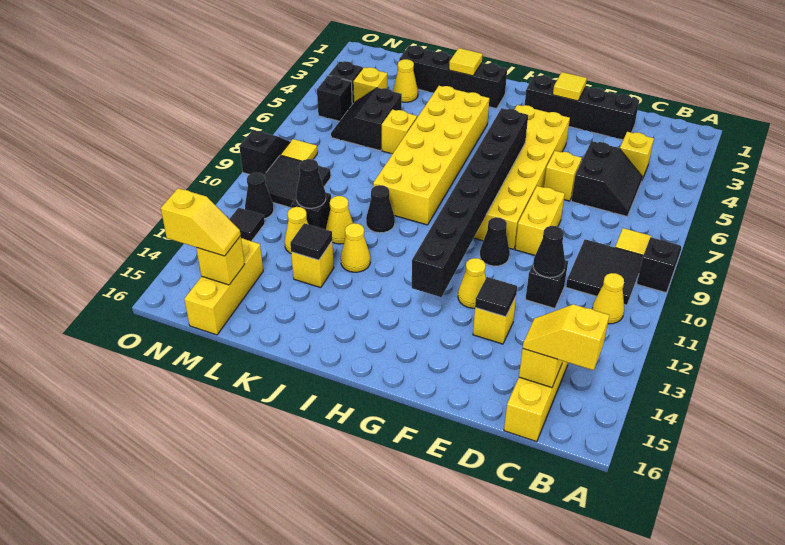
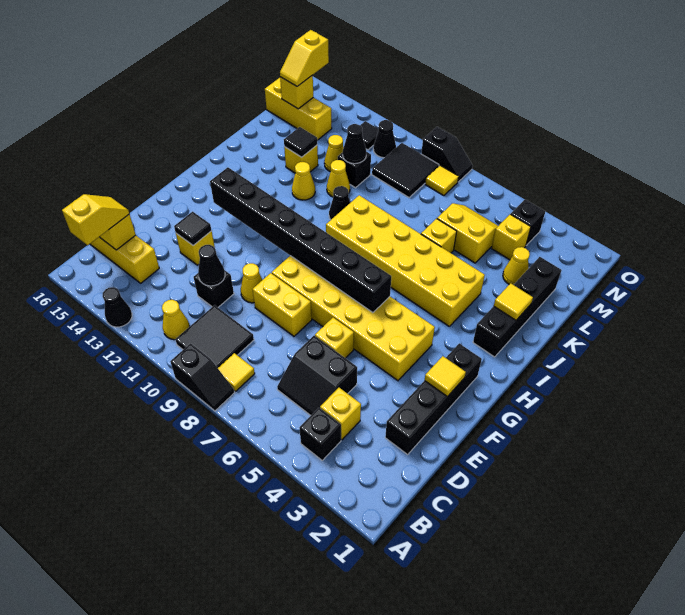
black 1x1 cone [480,217,510,266] -> black 1x1 cone moved to [103,287,132,327]
yellow 1x1 cone [458,258,486,308] -> yellow 1x1 cone moved to [241,263,262,303]
black 2x2 slope [331,88,402,151] -> yellow 2x2 slope [437,203,498,263]
black 1x1 brick [317,75,352,121] -> black 1x1 brick moved to [300,408,341,460]

